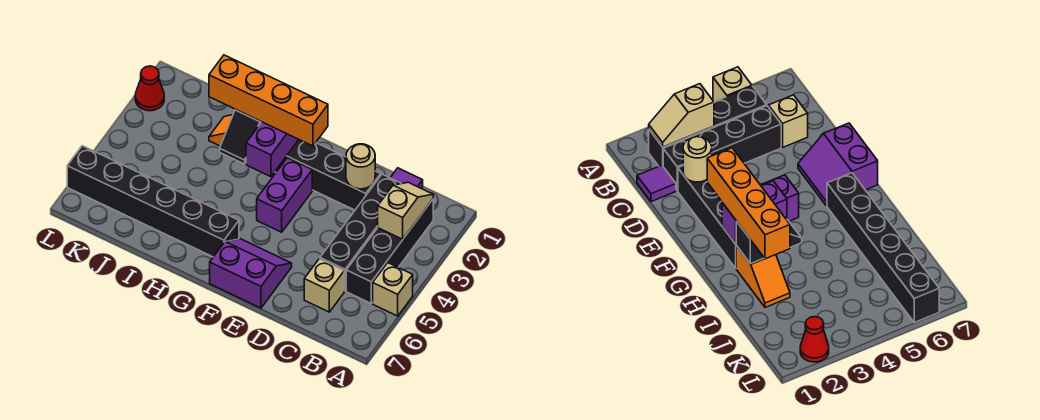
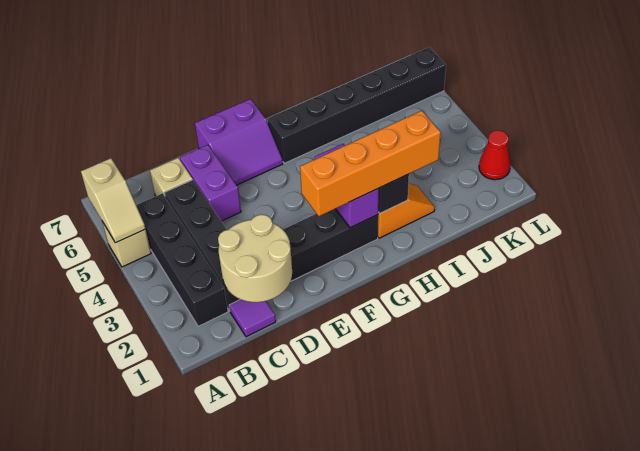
tan 1x2 slope [378,182,433,239] -> tan 1x2 slope moved to [81,158,145,243]
tan 1x1 round brick [346,144,375,189] -> tan 2x2 round brick [218,215,292,302]
purple 1x2 brick [257,158,312,232] -> purple 1x2 brick moved to [180,145,241,221]

